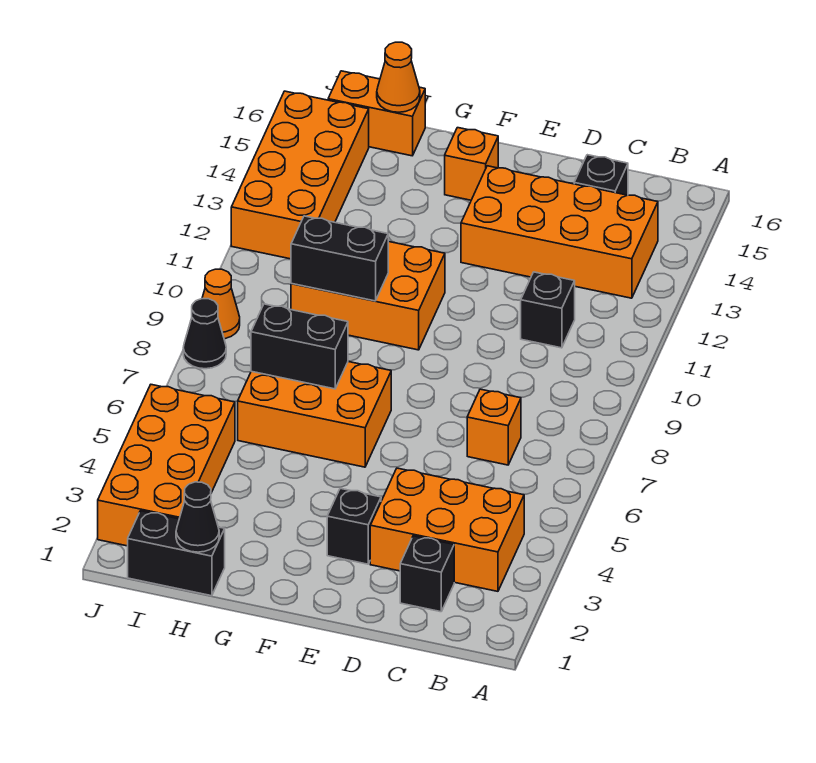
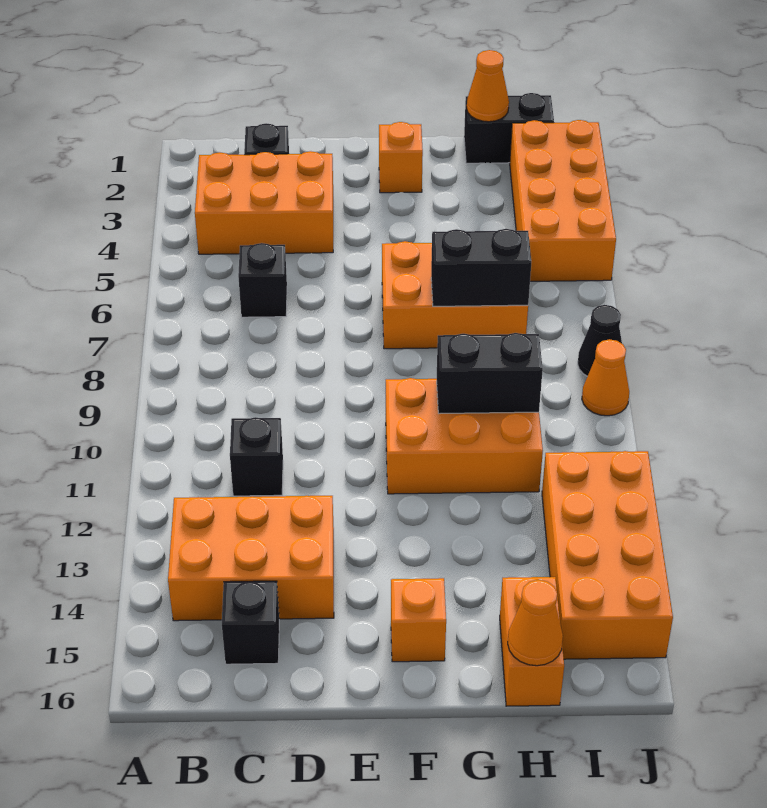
orange 2x4 brick [461,166,658,298] -> orange 2x3 brick [168,496,334,621]
orange 1x1 brick [467,389,521,465] -> orange 1x1 brick moved to [379,122,423,193]
black 1x1 brick [327,488,381,564] -> black 1x1 brick moved to [238,243,287,317]
black 1x1 cone [176,482,219,552] -> orange 1x1 cone [467,50,509,122]
orange 1x2 brick [328,71,425,156] -> orange 1x2 brick turned to [500,577,564,706]

